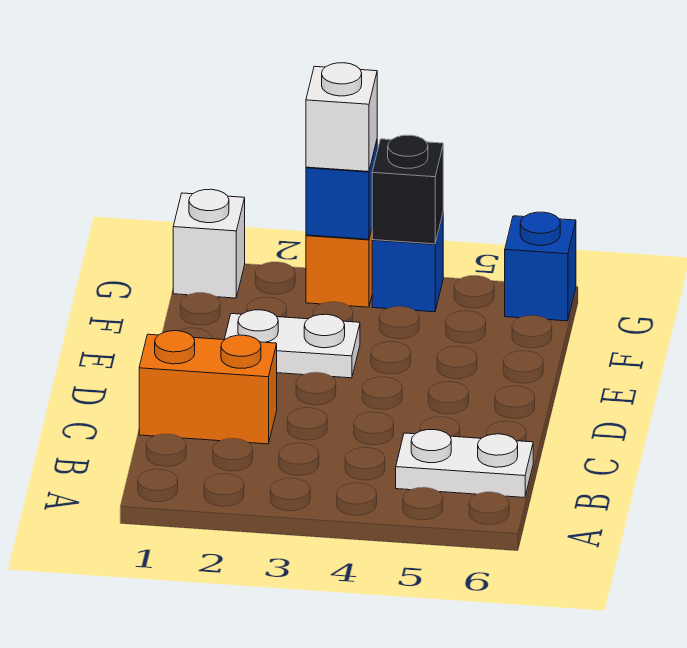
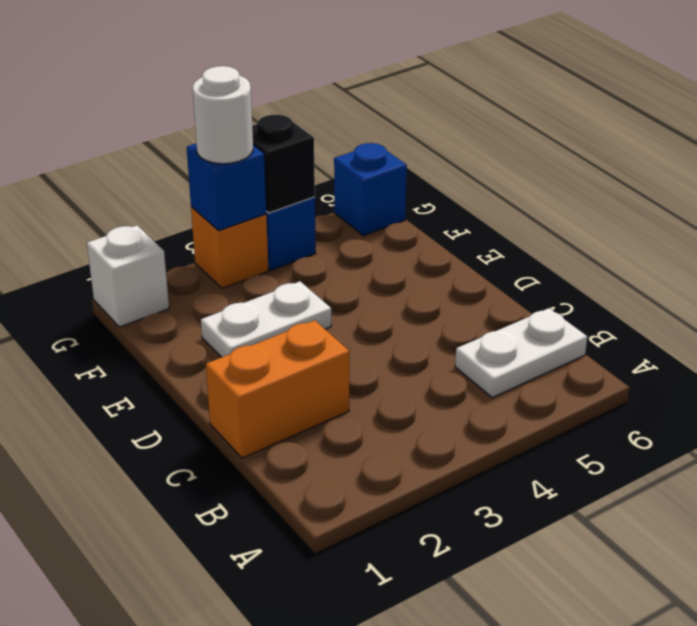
white 1x1 brick [306,63,377,172] -> white 1x1 round brick [193,66,253,164]

